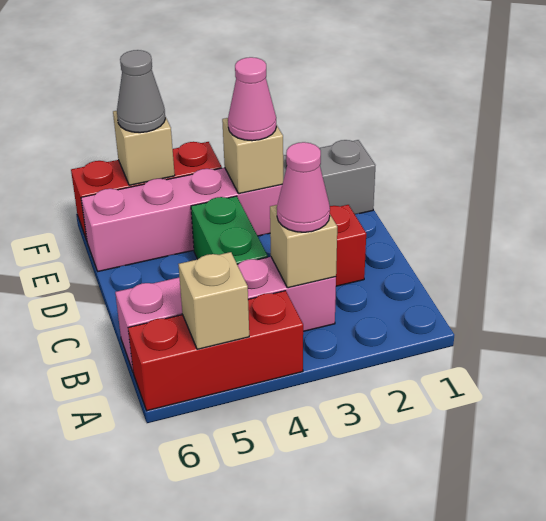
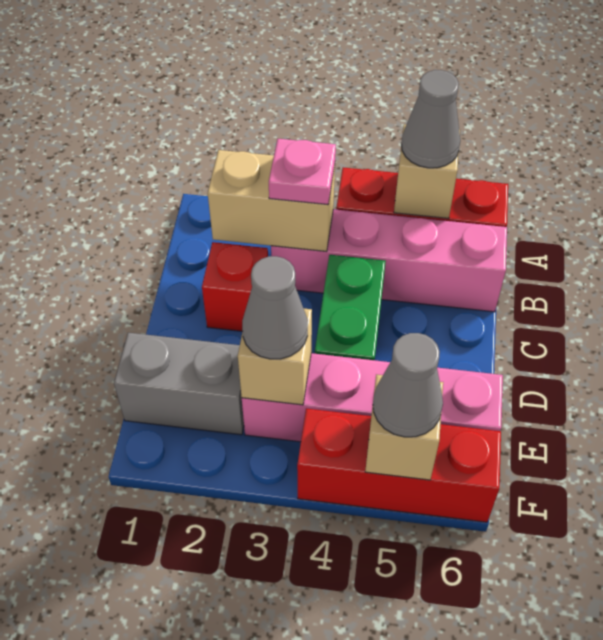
none -> grey 1x1 cone [401,70,460,168]
tan 1x1 brick [270,205,337,288] -> tan 1x2 brick [208,150,335,251]
pink 1x1 cone [277,142,330,232] -> pink 1x1 plate [269,139,336,205]
pink 1x1 cone [228,57,276,141] -> grey 1x1 cone [242,256,308,359]

